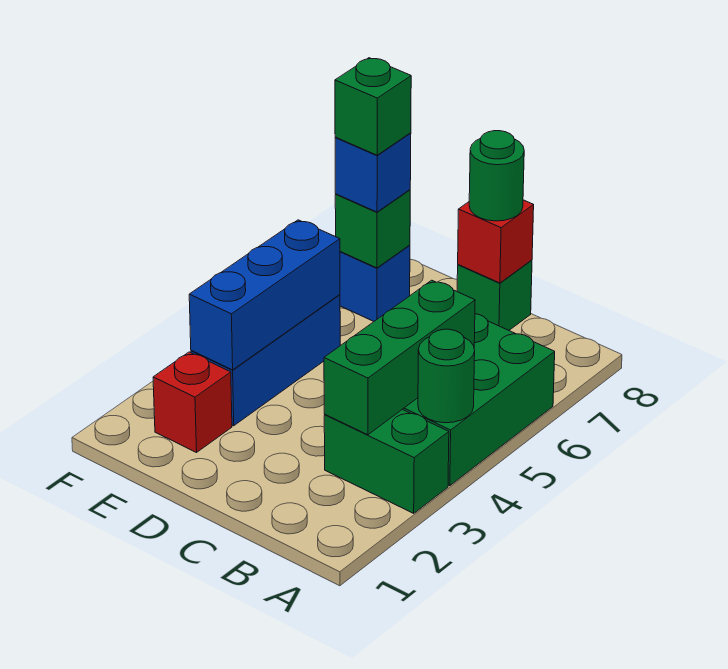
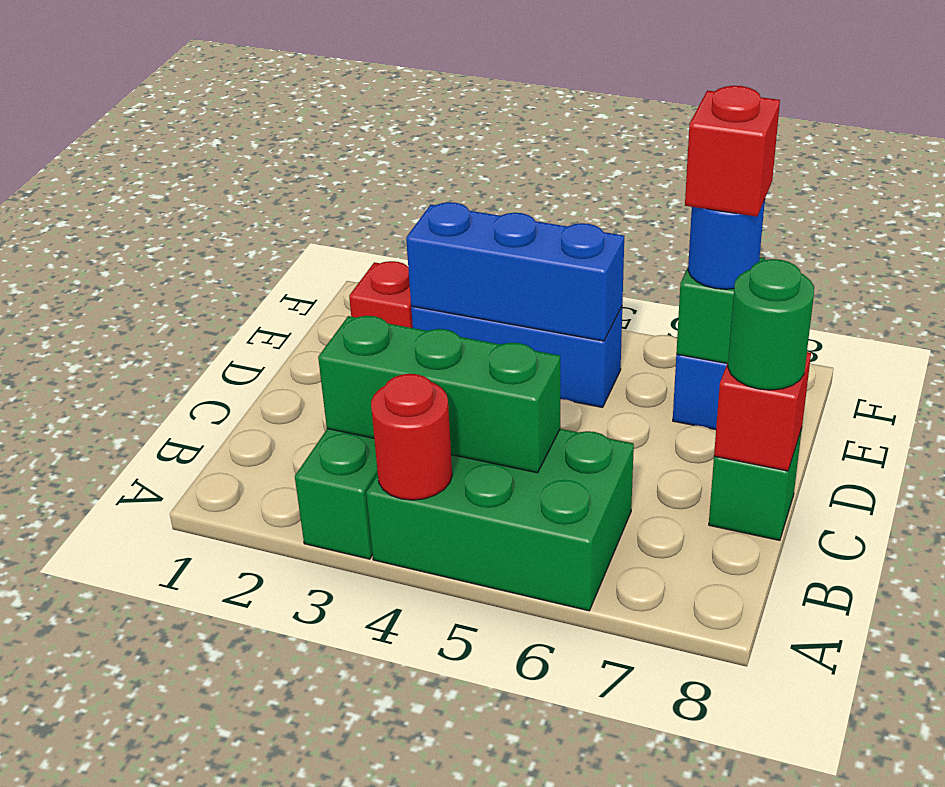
green 1x1 round brick [418,329,475,423] -> red 1x1 round brick [371,374,452,500]
blue 1x1 brick [335,133,411,212] -> blue 1x1 round brick [688,200,765,289]
green 1x1 brick [335,58,411,155] -> red 1x1 brick [685,86,780,217]

